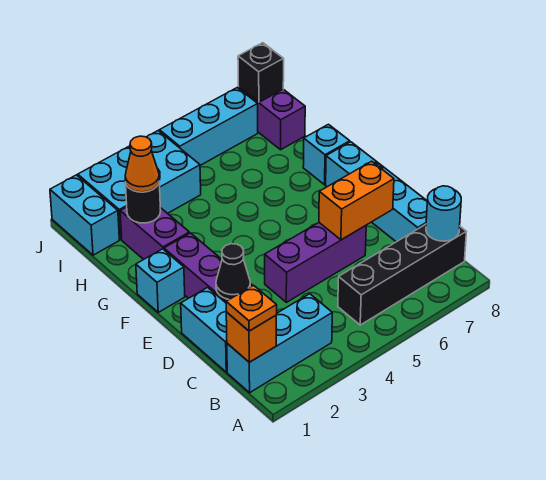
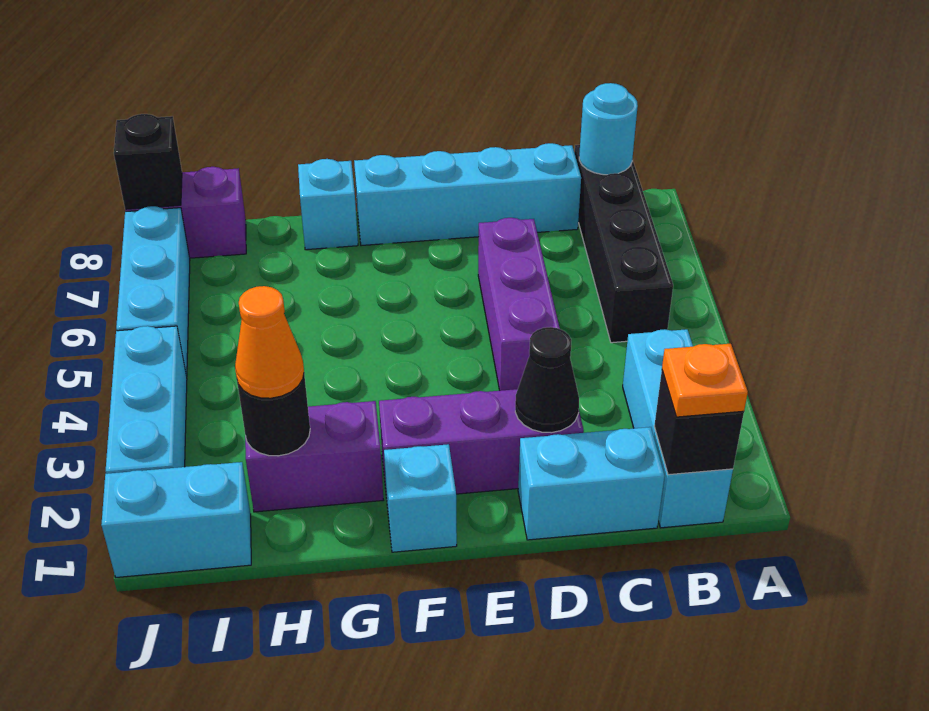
orange 1x1 brick [226,312,276,362] -> black 1x1 brick [654,371,744,475]
orange 1x2 brick [319,161,394,240] -> none
cyan 2x3 brick [78,131,201,239] -> cyan 1x3 brick [106,326,187,474]

